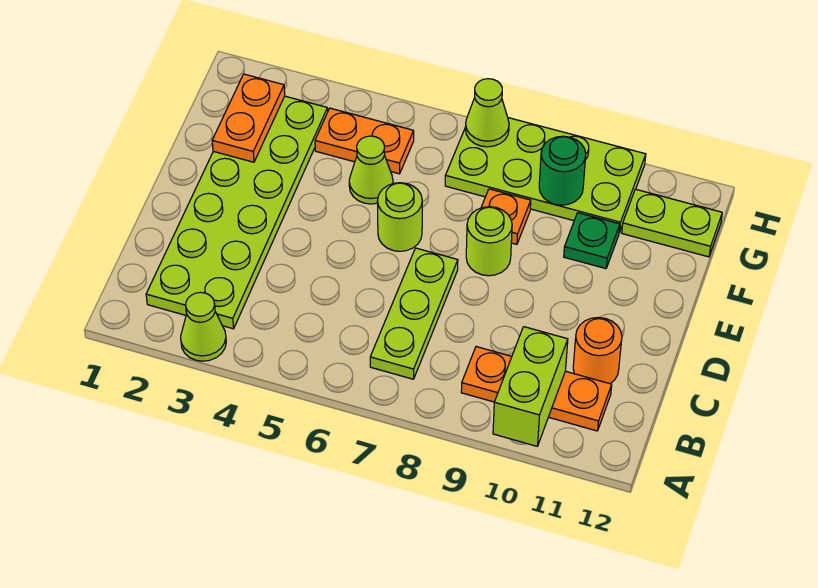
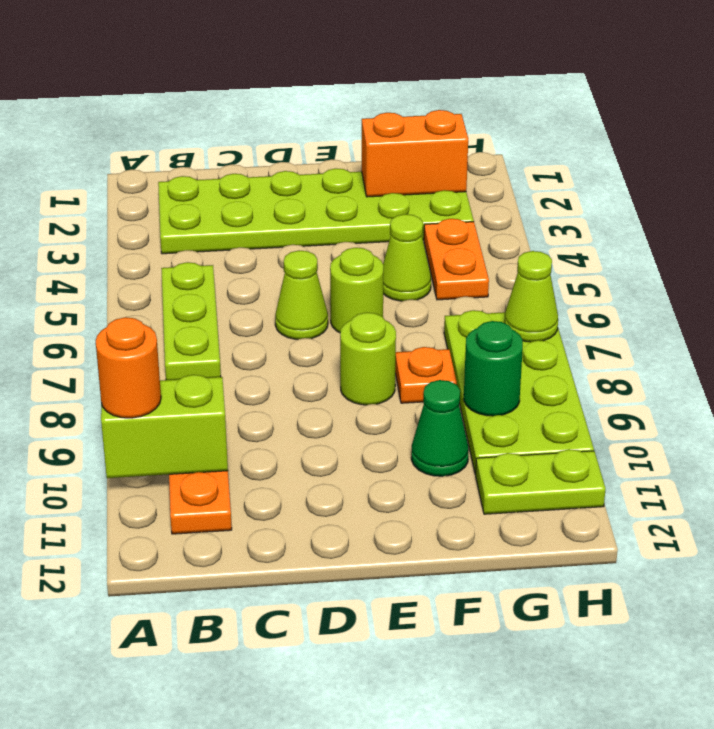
lime 1x1 cone [181,292,226,361] -> lime 1x1 cone moved to [275,250,328,339]
lime 1x3 plate [370,248,458,379] -> lime 1x3 plate turned to [161,262,221,380]
orange 1x1 round brick [573,317,622,384] -> orange 1x1 round brick moved to [96,317,161,418]
orange 1x2 plate [212,74,285,162] -> orange 1x2 brick [362,110,468,197]
green 1x1 plate [564,213,620,269] -> green 1x1 cone [411,380,469,476]
lime 1x2 plate [622,189,722,257] -> lime 1x2 plate turned to [476,449,606,514]

